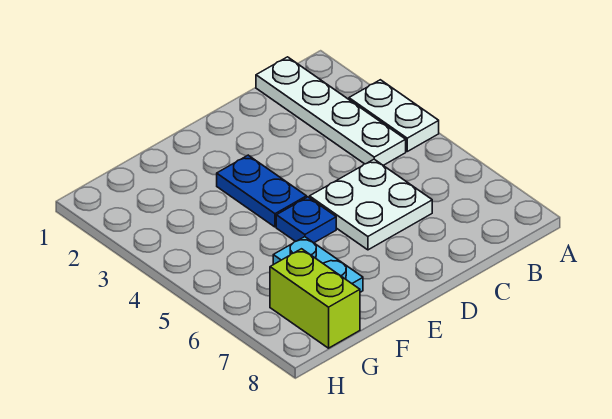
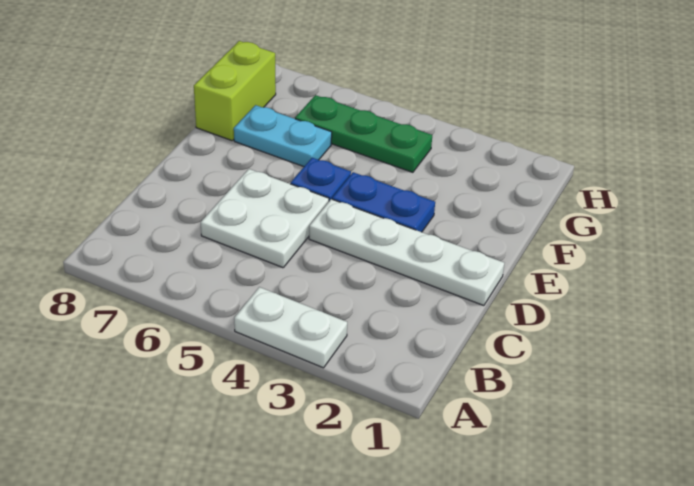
white 1x4 plate [256,57,406,165] -> white 1x4 plate moved to [309,199,504,306]
none -> green 1x3 plate [295,95,432,172]
lime 1x2 brick [270,249,360,348] -> lime 1x2 brick turned to [194,41,276,141]

